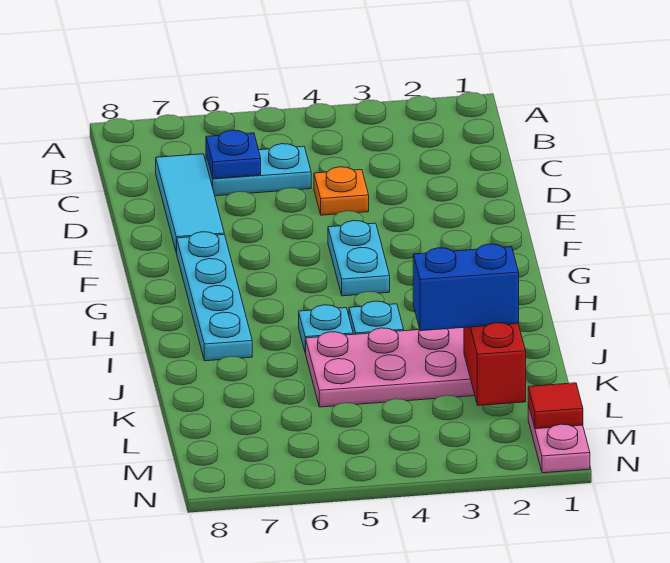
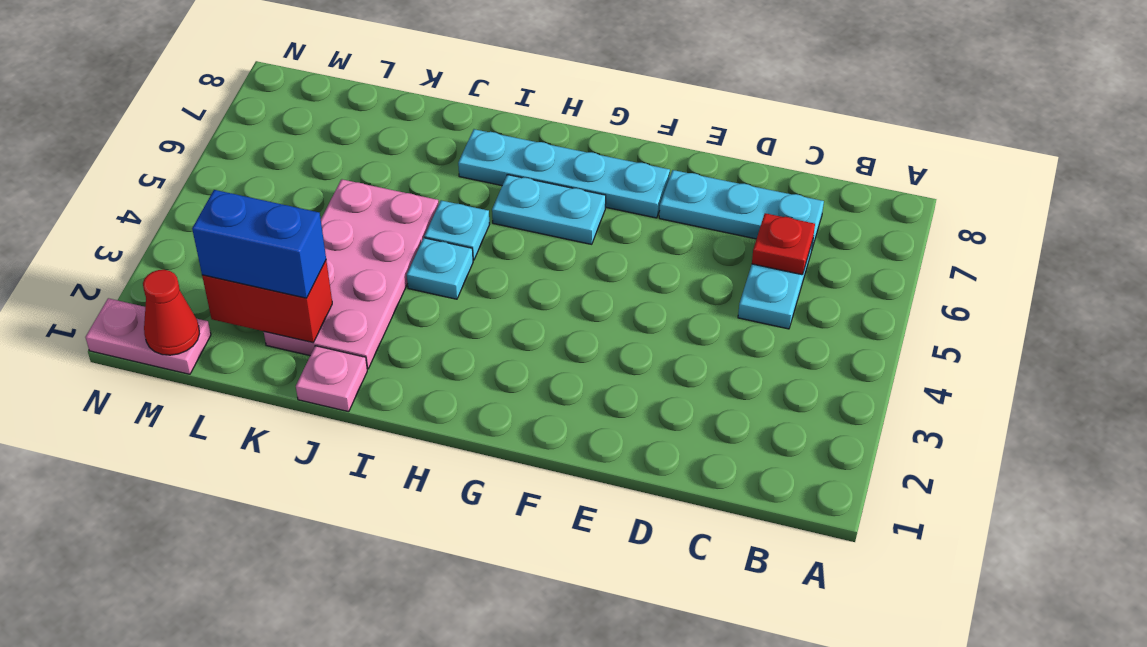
blue 1x1 plate [206,130,261,179] -> red 1x1 plate [752,213,815,275]
cyan 1x3 tile [156,154,224,253] -> cyan 1x3 plate [659,170,824,248]
orange 1x1 plate [314,167,369,215] -> none
cyan 1x2 plate [328,221,390,296] -> cyan 1x2 plate moved to [492,175,606,244]
none -> pink 1x1 plate [296,346,367,412]
blue 1x2 brick [413,244,519,331] -> blue 1x2 brick turned to [192,190,326,298]
red 1x1 tile [528,383,583,429] -> red 1x1 cone [143,270,199,355]

